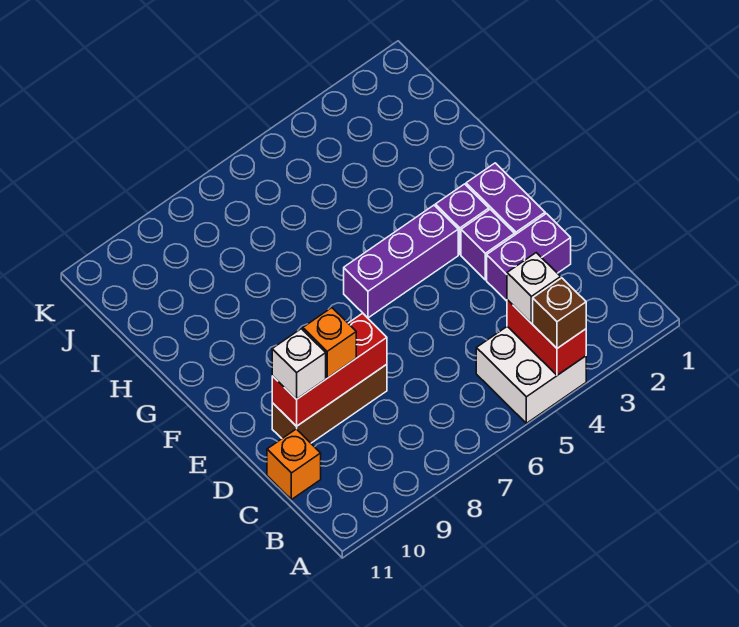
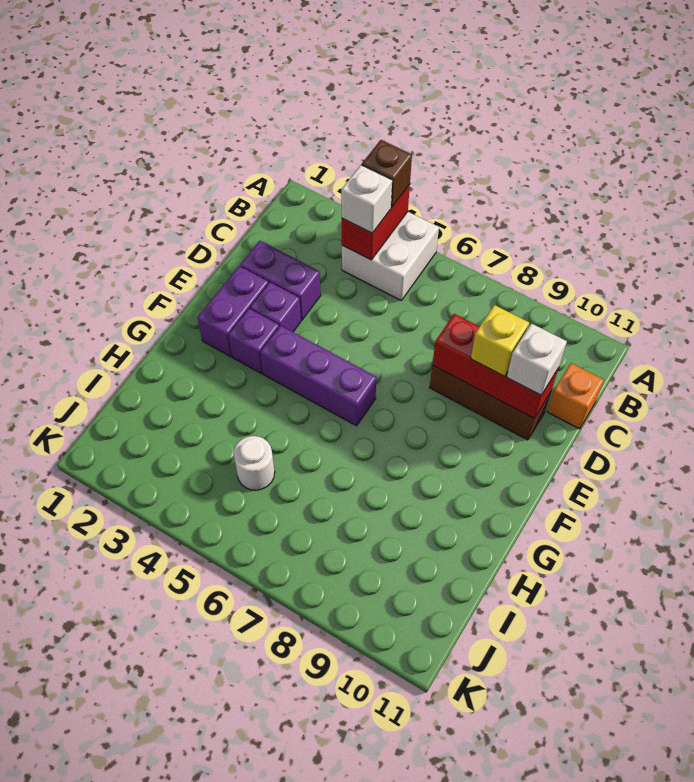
orange 1x1 brick [303,308,356,378] -> yellow 1x1 brick [471,305,529,377]
none -> white 1x1 round brick [234,436,275,490]

